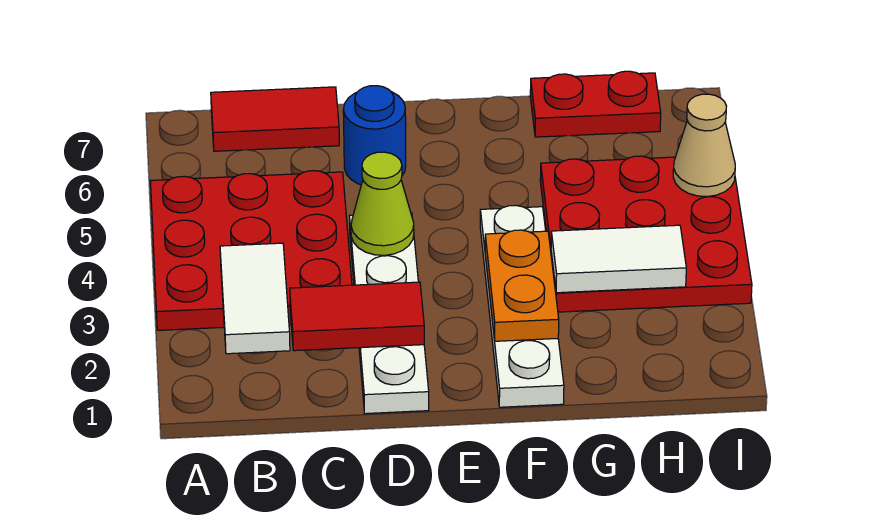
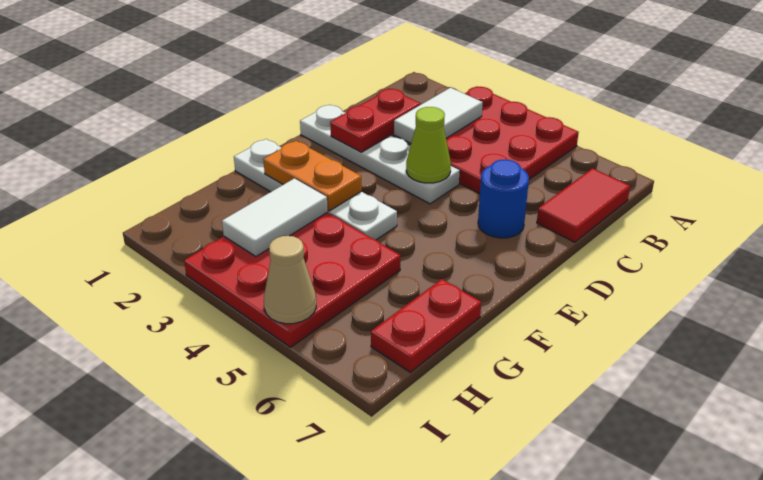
white 1x2 tile [220,243,290,354] -> white 1x2 tile turned to [394,88,483,143]
red 1x2 tile [290,282,424,351] -> red 1x2 plate [330,89,421,152]

